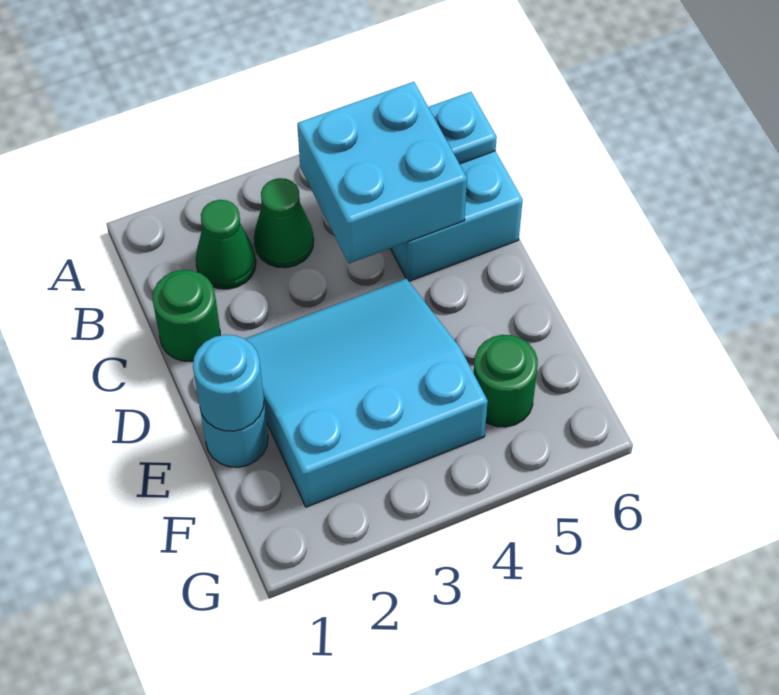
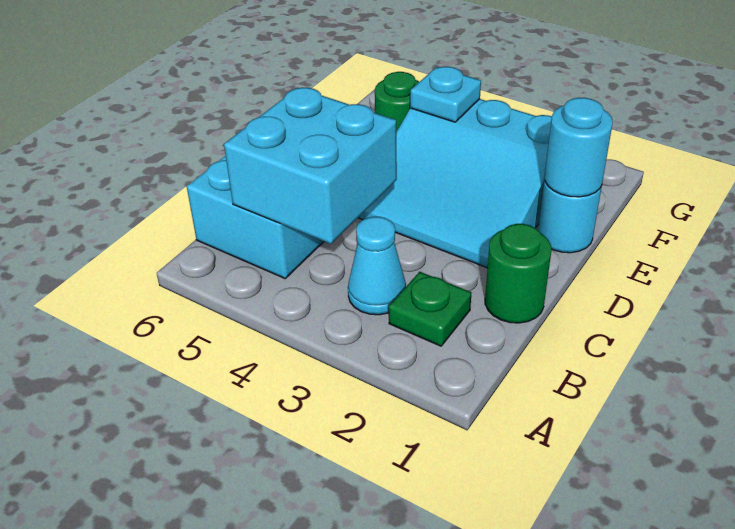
green 1x1 cone [196,200,256,289] -> green 1x1 plate [389,272,471,346]
green 1x1 cone [254,178,314,268] -> cyan 1x1 cone [348,217,406,315]
cyan 1x1 plate [428,92,497,164] -> cyan 1x1 plate moved to [410,67,481,122]

